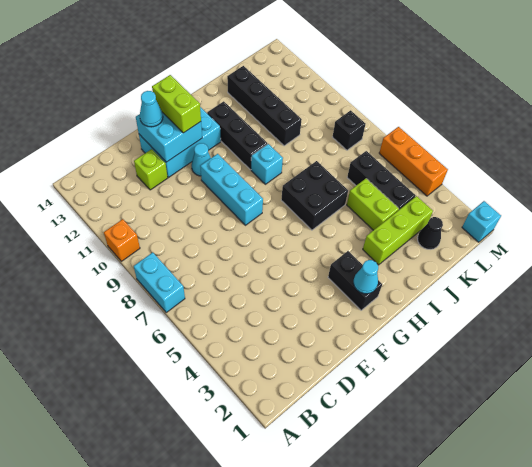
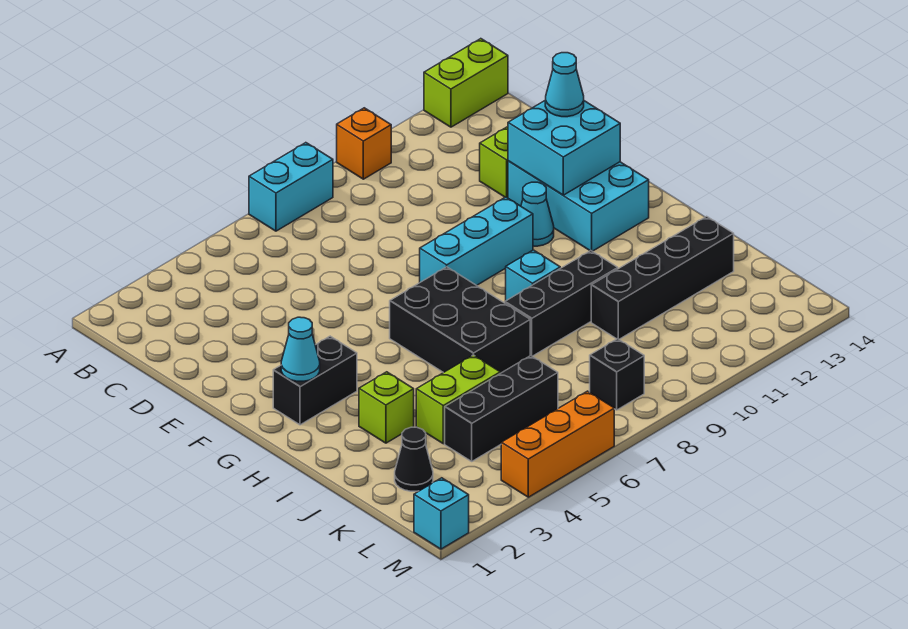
lime 1x2 brick [152,75,201,133] -> lime 1x2 brick moved to [424,39,508,127]
black 2x2 brick [281,161,348,230] -> black 2x3 brick [390,267,530,373]
black 1x3 brick [207,101,267,170] -> black 1x3 brick moved to [505,251,618,356]
lime 1x3 brick [363,196,433,265] -> lime 1x1 brick [359,372,414,443]

